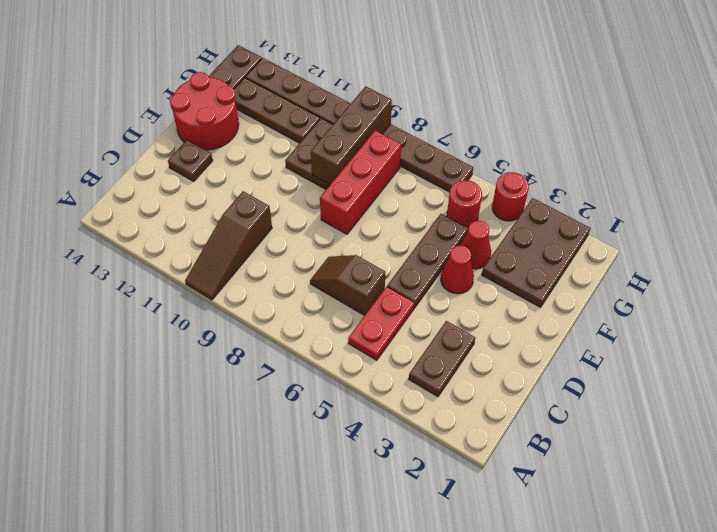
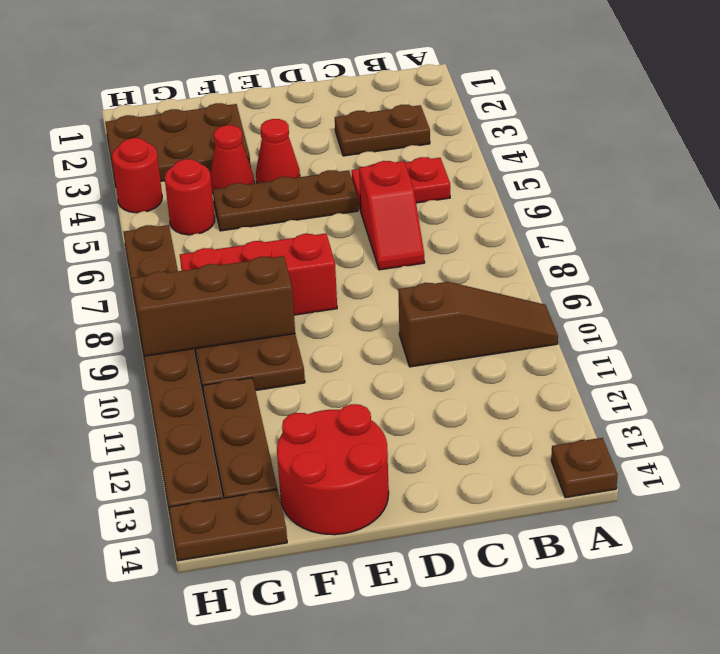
brown 1x2 slope [310,255,385,315] -> red 1x2 slope [359,161,425,270]
brown 1x1 plate [168,140,213,181] -> brown 1x1 plate moved to [551,438,618,498]

